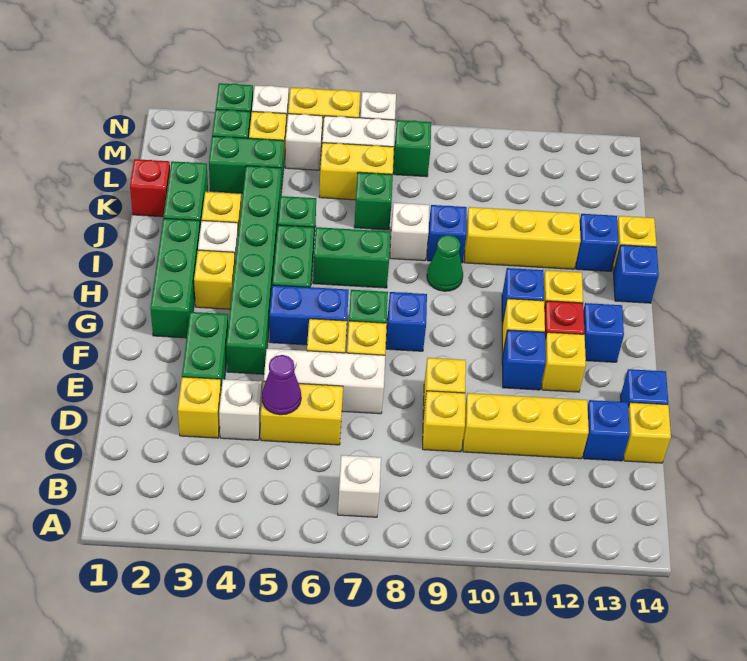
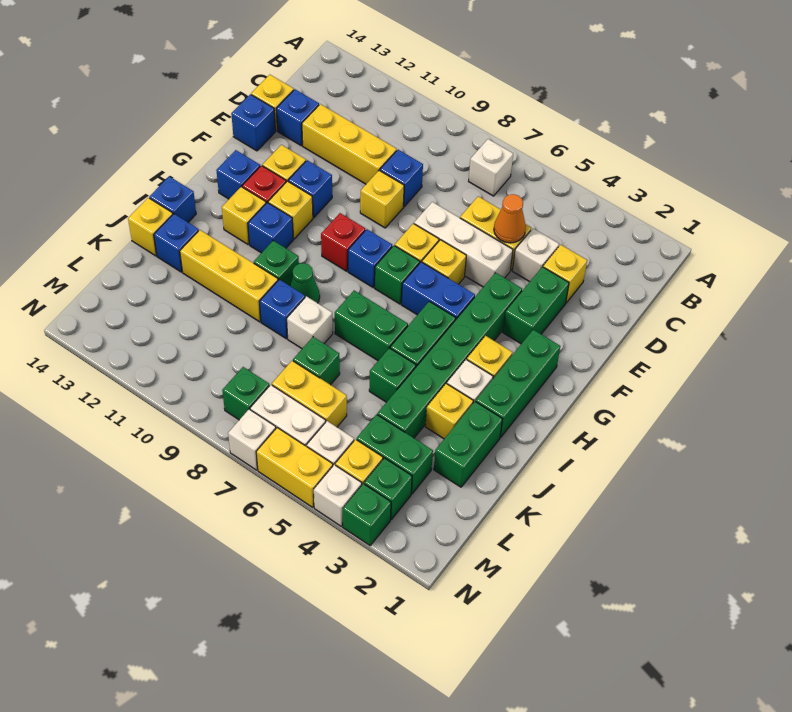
purple 1x1 cone [262,355,301,415] -> orange 1x1 cone [494,194,526,243]
yellow 1x1 brick [423,391,465,452] -> blue 1x1 brick [380,150,423,207]
none -> green 1x1 brick [254,241,299,286]
red 1x1 brick [130,159,170,217] -> red 1x1 brick moved to [321,213,365,271]

